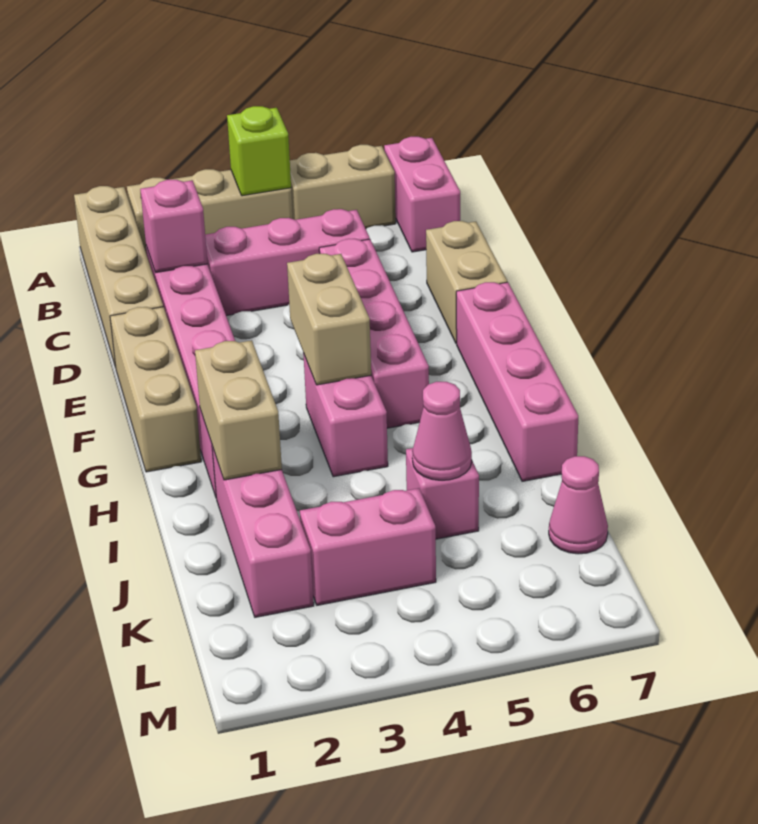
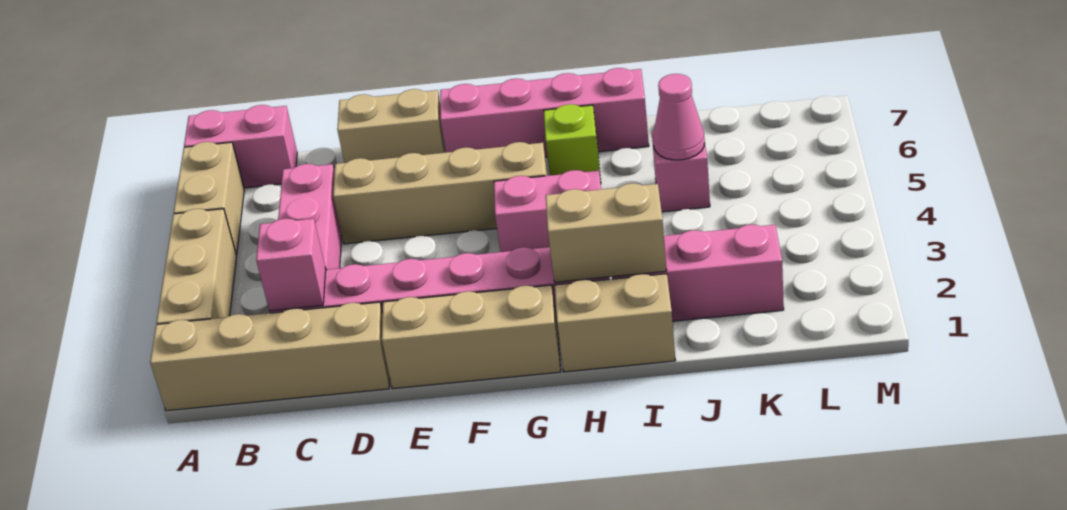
lime 1x1 brick [227,106,291,196] -> lime 1x1 brick moved to [544,104,601,183]
pink 1x4 brick [319,239,429,428] -> tan 1x4 brick [333,142,547,244]
tan 1x2 brick [287,254,371,385] -> tan 1x2 brick moved to [555,274,676,372]
pink 1x2 brick [300,488,436,605] -> none
pink 1x1 cone [549,456,608,554] -> none

